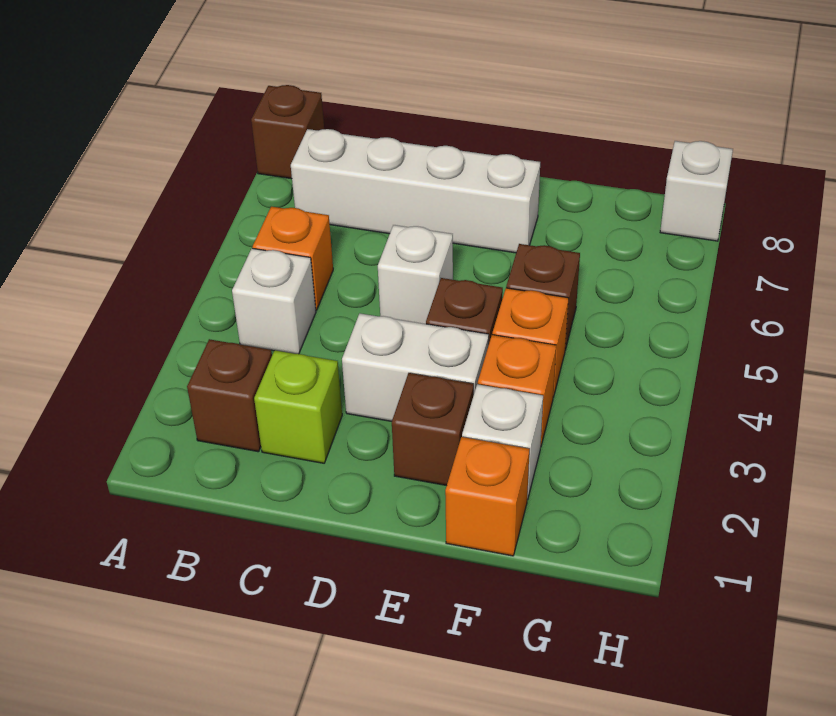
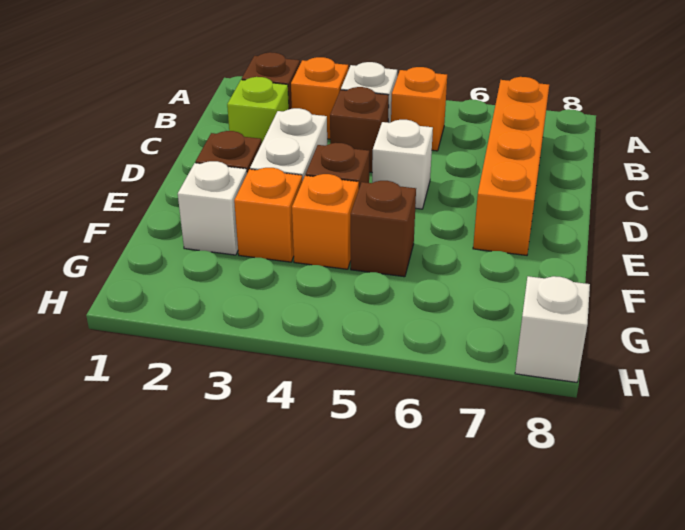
brown 1x1 brick [251,85,324,179] -> brown 1x1 brick moved to [330,87,389,172]
white 1x4 brick [291,129,540,253] -> orange 1x4 brick [473,77,549,255]
orange 1x1 brick [445,437,530,556] -> orange 1x1 brick moved to [291,57,348,139]

